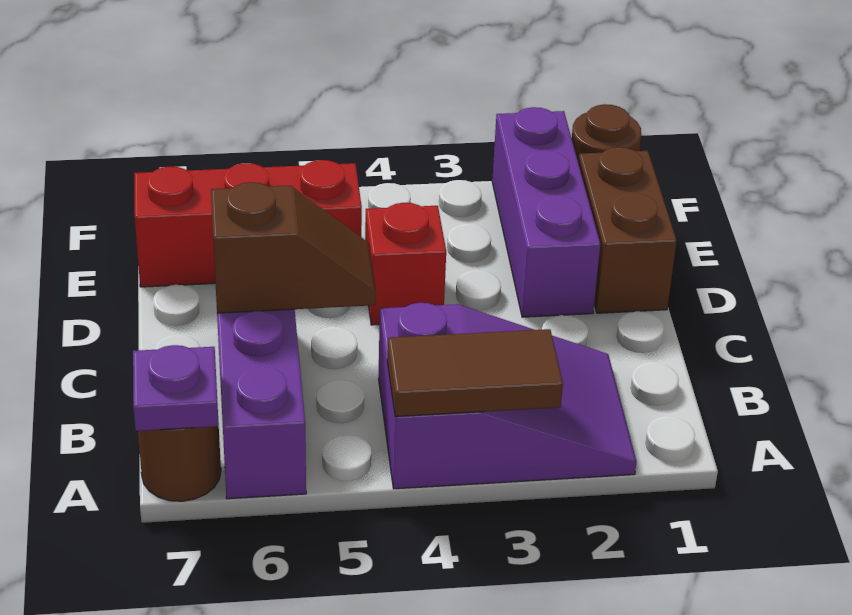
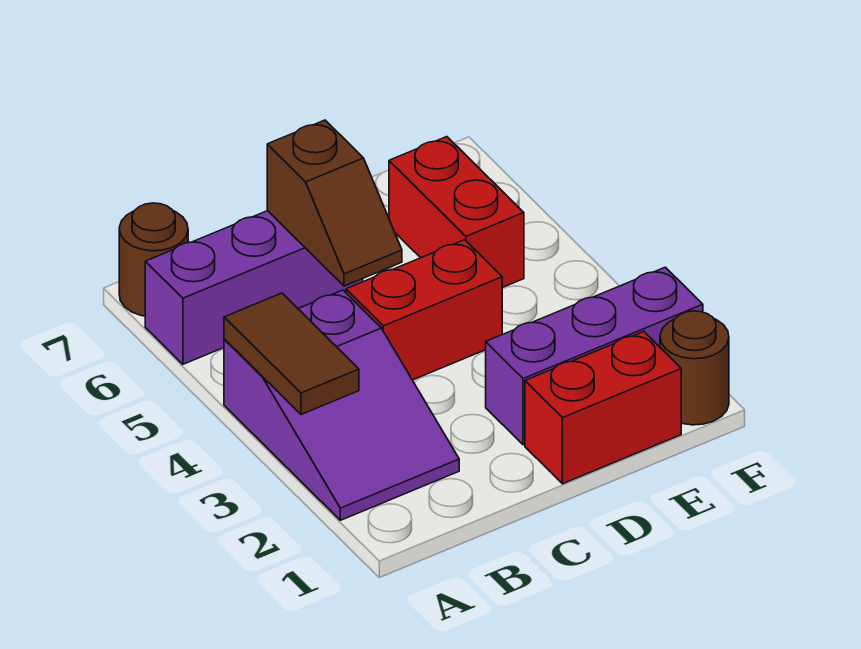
purple 1x1 plate [133,345,219,431] -> none
brown 1x2 brick [578,147,677,313] -> red 1x2 brick [525,332,681,484]
red 1x1 brick [365,203,446,325] -> red 1x2 brick [346,240,502,380]
red 1x3 brick [134,160,362,287] -> red 1x2 brick [389,137,524,288]

